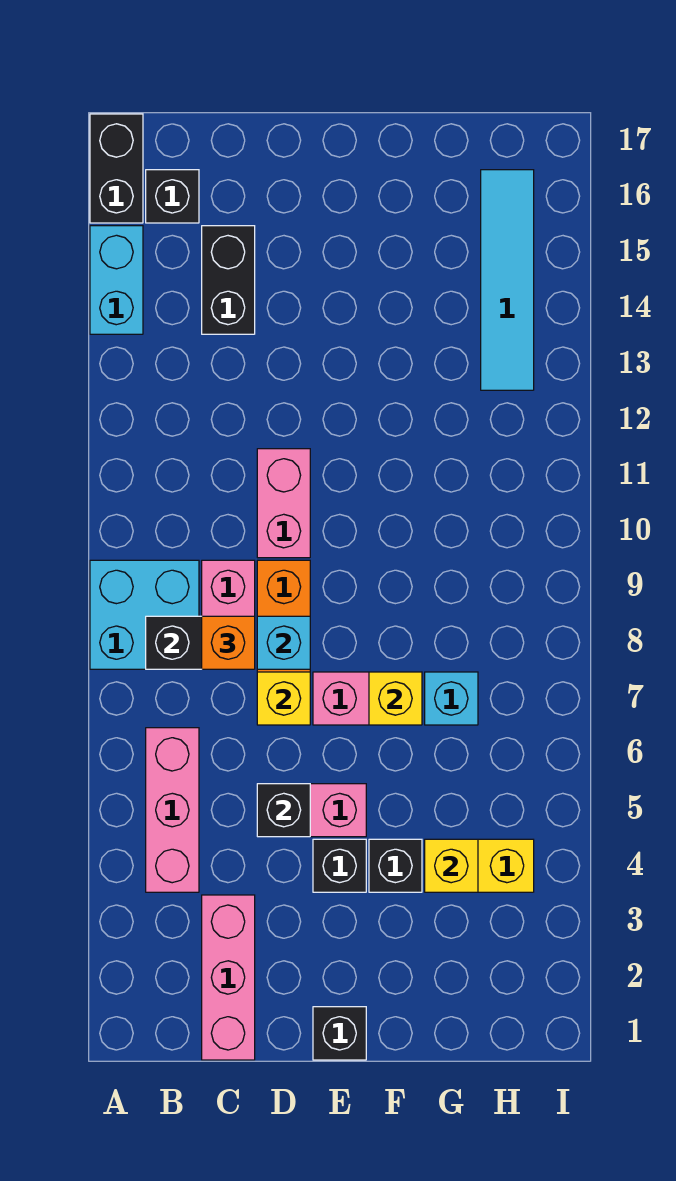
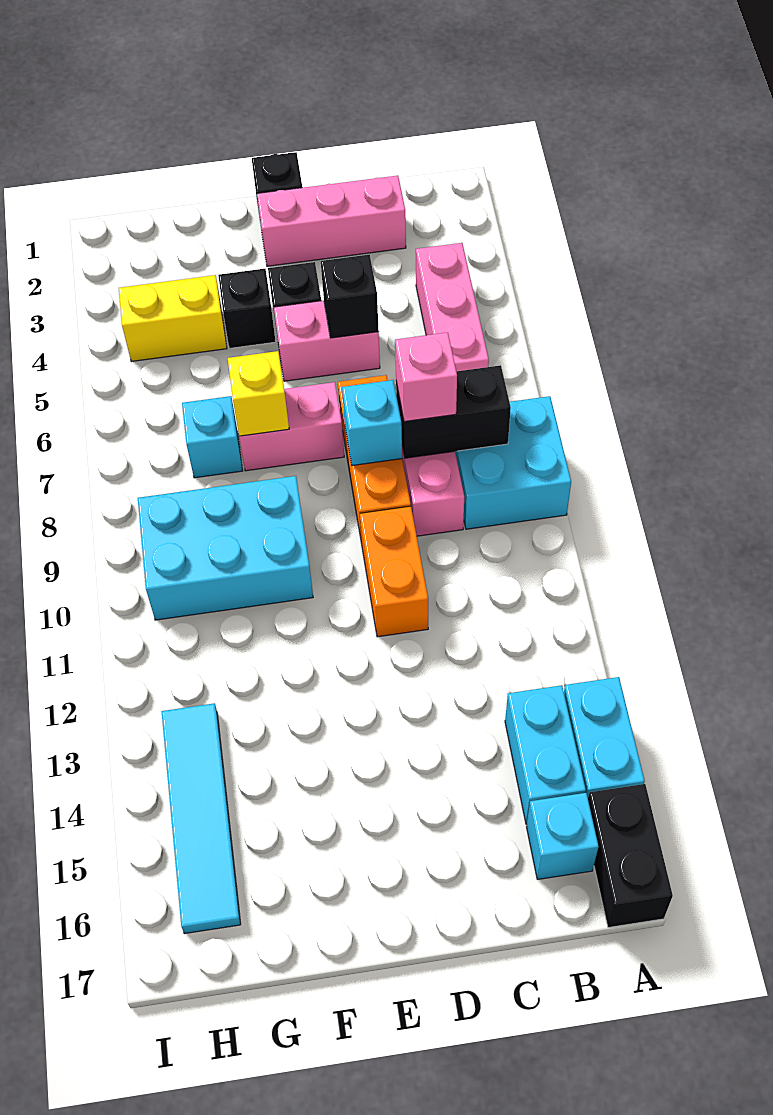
none -> cyan 1x2 brick [505,685,586,824]
black 1x1 brick [146,170,199,223] -> cyan 1x1 brick [527,793,599,880]
pink 1x3 brick [202,895,255,1060] -> pink 1x3 brick turned to [257,175,406,266]
orange 1x1 brick [202,616,255,669] -> pink 1x1 brick [395,332,457,422]
black 1x2 brick [202,226,255,334] -> none
yellow 1x1 brick [257,672,310,725] -> none
pink 1x2 brick [257,449,310,558] -> orange 1x2 brick [360,506,428,637]
none -> cyan 2x3 brick [138,476,313,620]
yellow 1x1 brick [425,839,478,892] -> none

